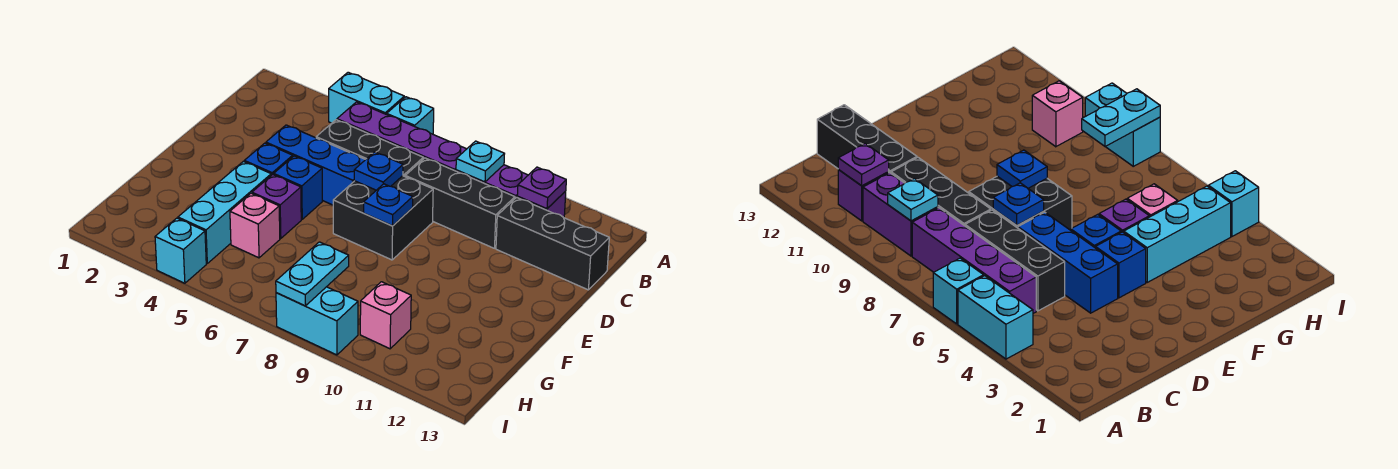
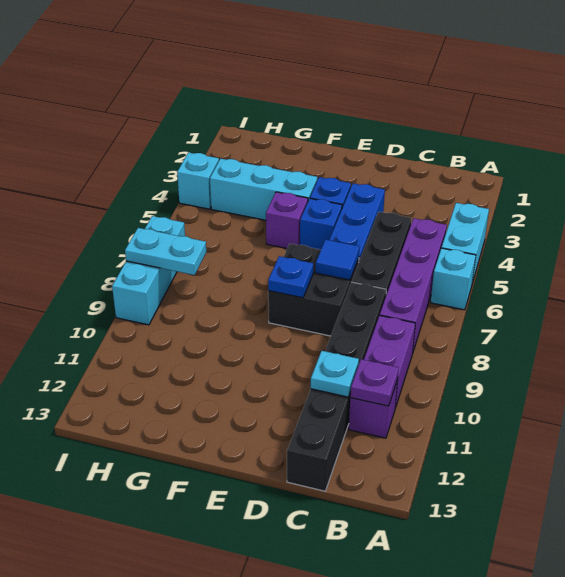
cyan 1x1 plate [456,141,504,182] -> cyan 1x1 plate moved to [311,351,359,397]
blue 1x1 plate [354,152,403,190] -> blue 1x1 tile [315,240,360,280]
pink 1x1 brick [230,193,280,258] -> none
pink 1x1 brick [360,282,411,349] -> none
cyan 1x2 brick [276,287,358,355] -> cyan 1x3 brick [112,216,185,325]

